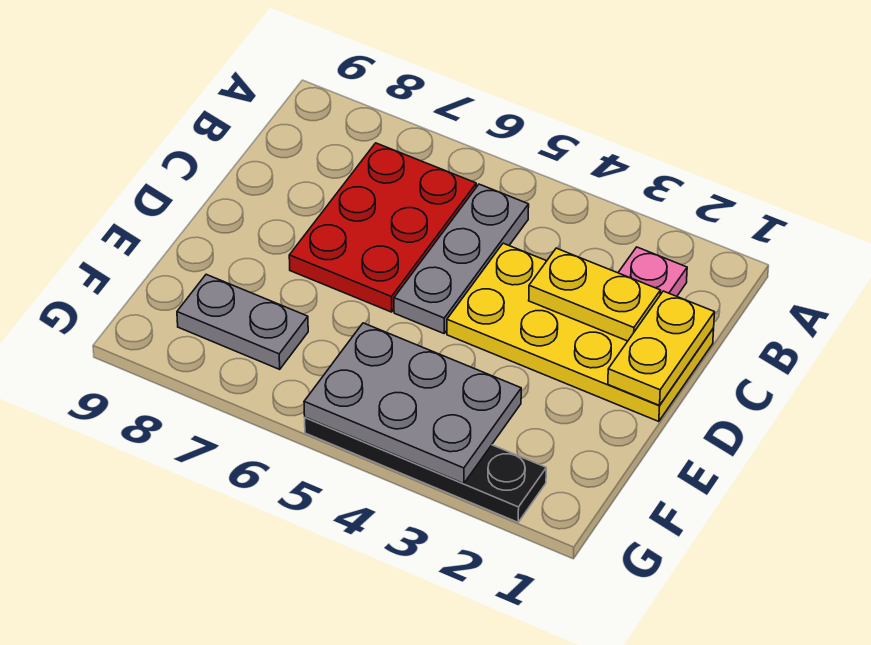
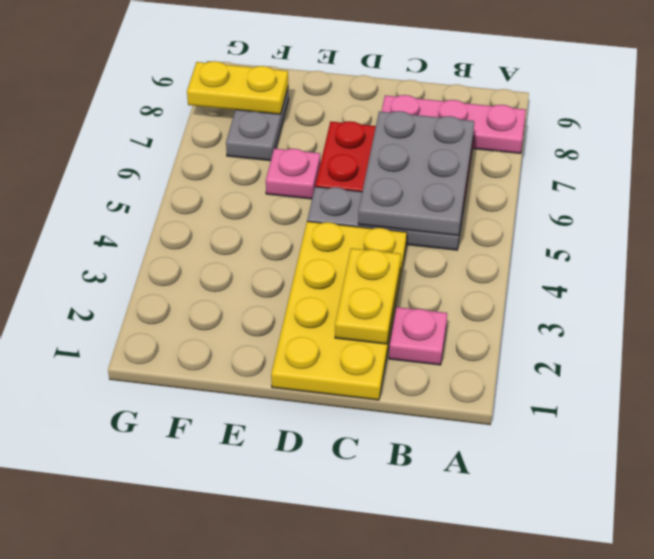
none -> pink 1x3 plate [381,95,526,154]
yellow 1x2 plate [608,291,715,405] -> yellow 1x2 plate moved to [187,61,288,114]
none -> pink 1x1 plate [266,148,320,199]
grey 2x3 plate [304,323,521,484] -> grey 2x3 plate moved to [358,111,474,235]
black 1x4 plate [305,417,546,522] -> none

